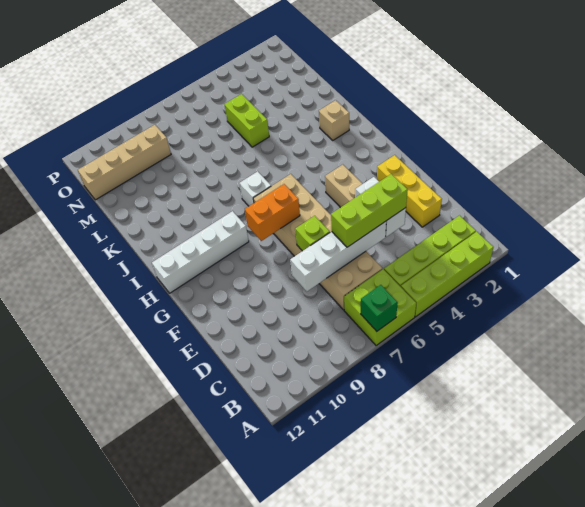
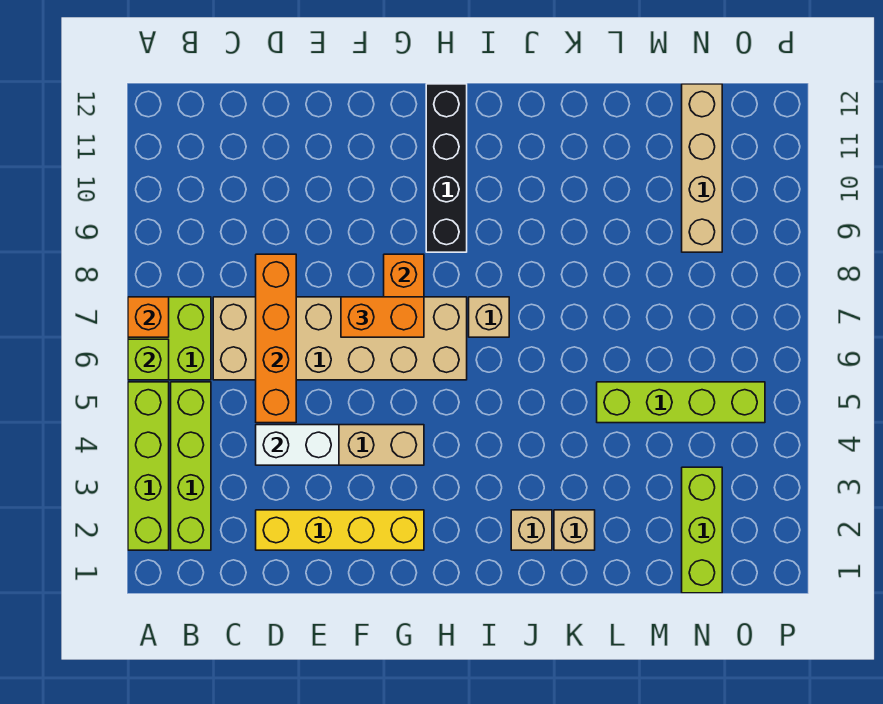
green 1x1 brick [361,285,398,331] -> orange 1x1 brick [128,297,169,337]
yellow 1x3 brick [377,155,442,227] -> yellow 1x4 brick [256,510,424,550]
lime 1x3 brick [331,174,408,247] -> lime 1x3 brick moved to [682,467,722,593]
white 1x4 brick [290,221,386,291] -> orange 1x4 brick [256,254,296,423]
lime 1x1 brick [295,216,330,251] -> lime 1x1 brick moved to [128,339,169,380]
none -> orange 1x2 brick [341,297,424,337]
white 1x4 brick [152,211,249,293] -> black 1x4 brick [426,84,467,252]
white 1x1 brick [239,171,271,206] -> tan 1x1 brick [469,297,509,337]
none -> tan 1x1 brick [554,510,595,550]
lime 1x2 brick [224,94,269,147] -> lime 1x4 brick [597,382,765,423]

